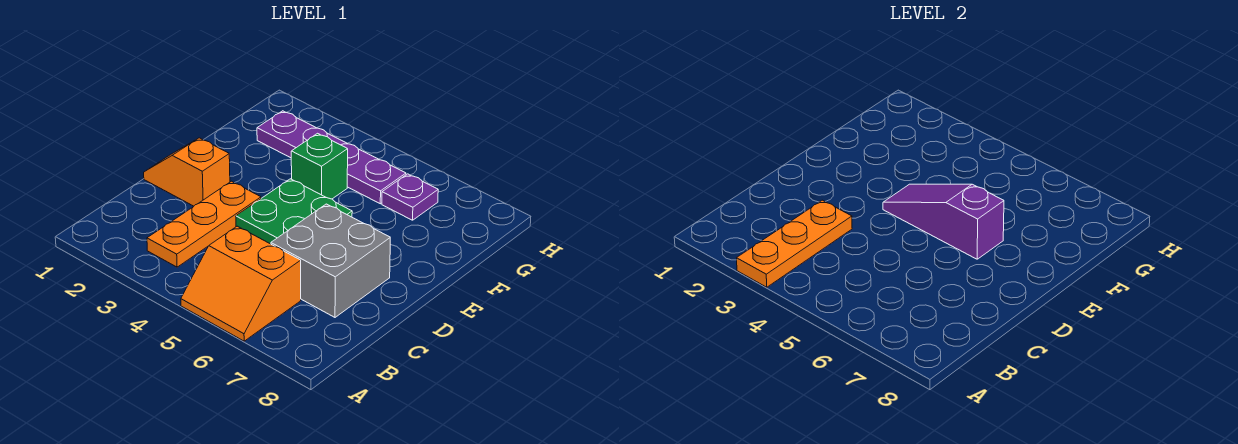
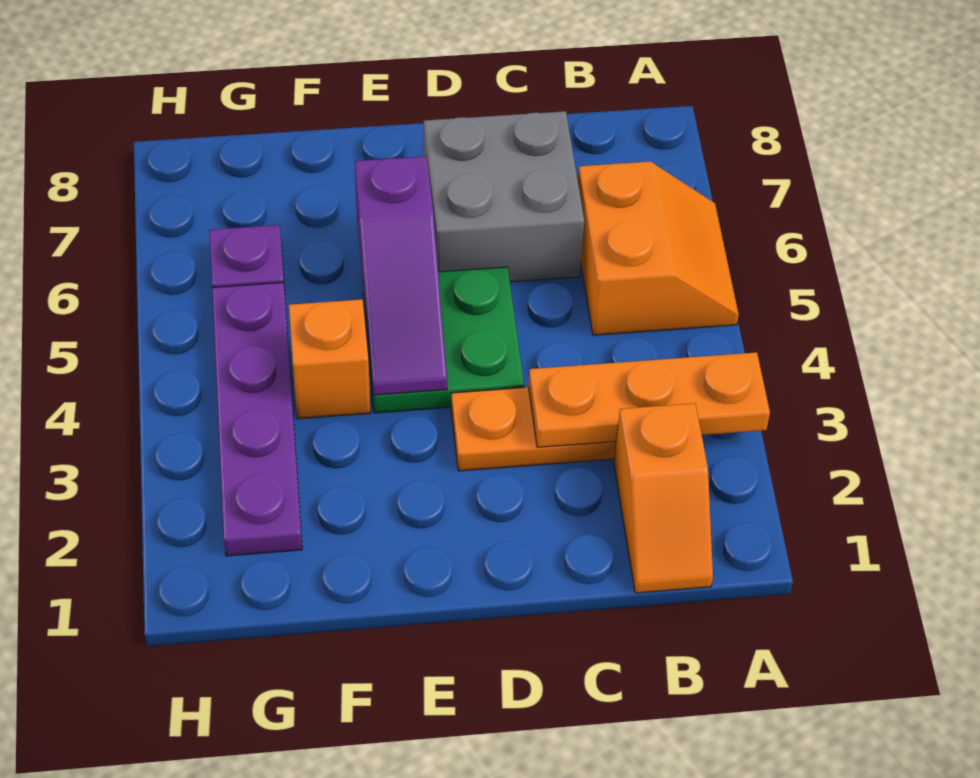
orange 1x2 slope [144,138,230,206] -> orange 1x2 slope moved to [614,403,713,593]
green 1x1 brick [291,133,348,199] -> orange 1x1 brick [289,299,370,419]

